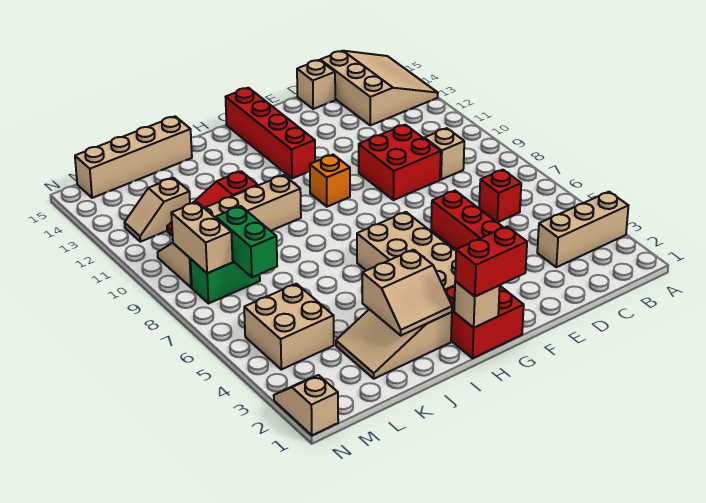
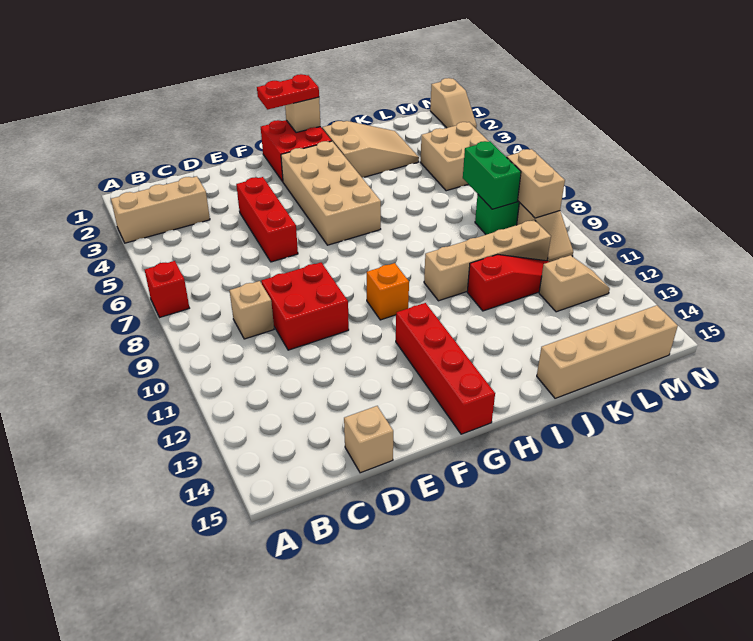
tan 3x3 slope [320,51,438,125] -> none
red 1x1 brick [479,170,521,222] -> red 1x1 brick moved to [145,261,189,317]
red 1x2 brick [455,227,527,296] -> red 1x2 plate [257,74,319,110]
tan 2x2 slope [362,250,452,335] -> none

